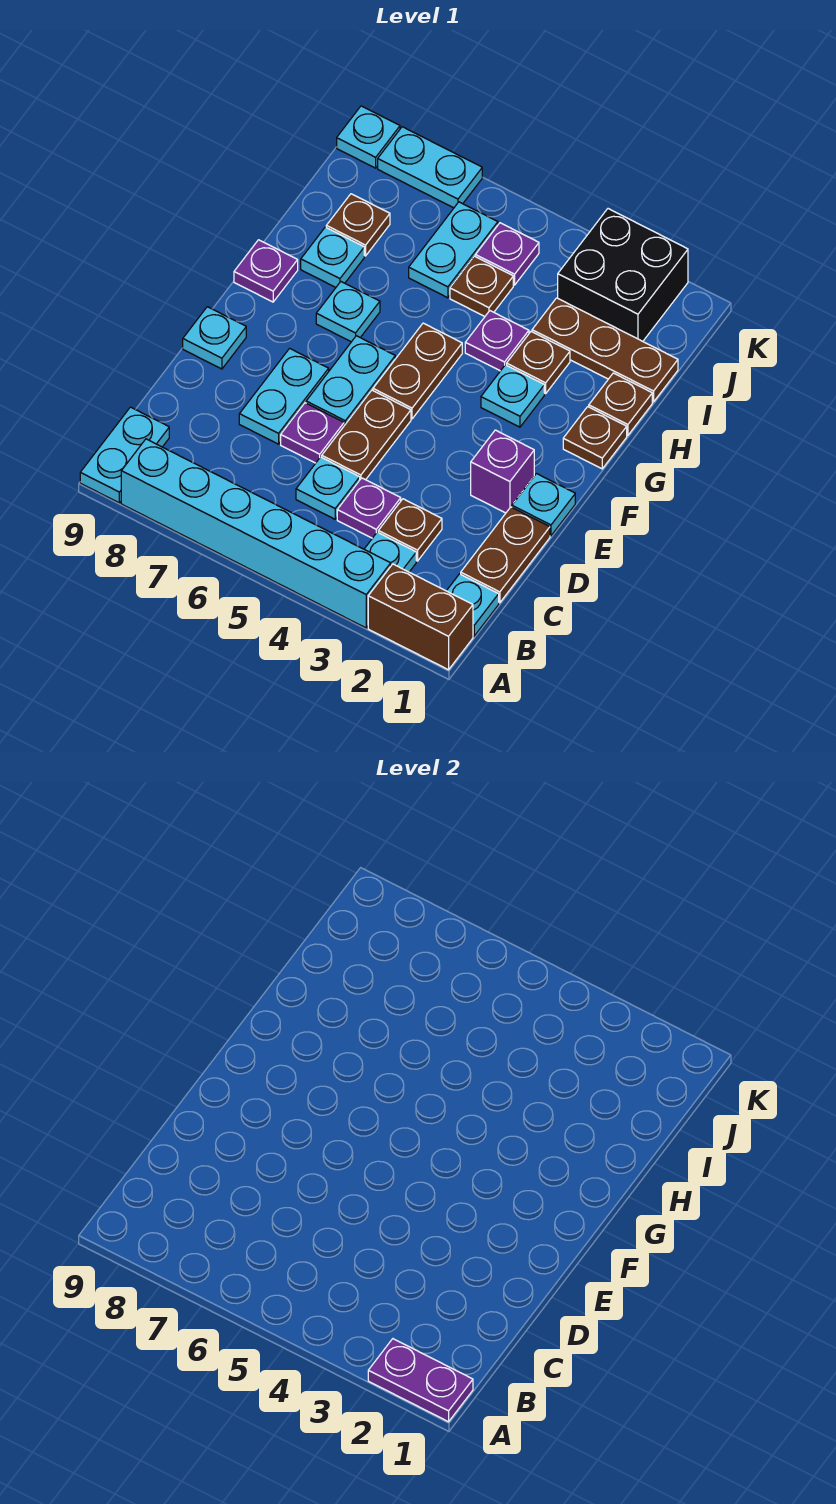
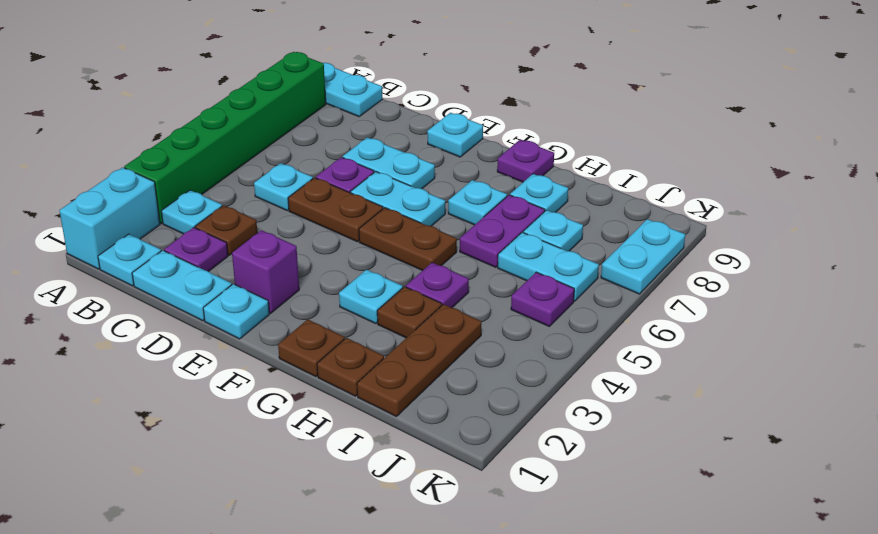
brown 1x2 brick [368,564,473,670] -> cyan 1x2 brick [59,167,160,269]
purple 1x2 plate [368,1339,473,1422] -> purple 1x2 plate moved to [460,195,545,267]
cyan 1x6 brick [121,439,391,628] -> green 1x6 brick [124,52,326,224]
brown 1x2 plate [461,507,550,603] -> cyan 1x2 plate [132,250,232,321]
purple 1x1 plate [337,478,401,538] -> purple 1x1 plate moved to [164,227,228,272]
brown 1x1 plate [450,256,513,316] -> none
brown 1x1 plate [326,194,390,256] -> none
black 2x2 brick [558,209,688,341] -> none
cyan 1x1 plate [337,106,400,168] -> cyan 1x1 plate moved to [523,210,583,251]

